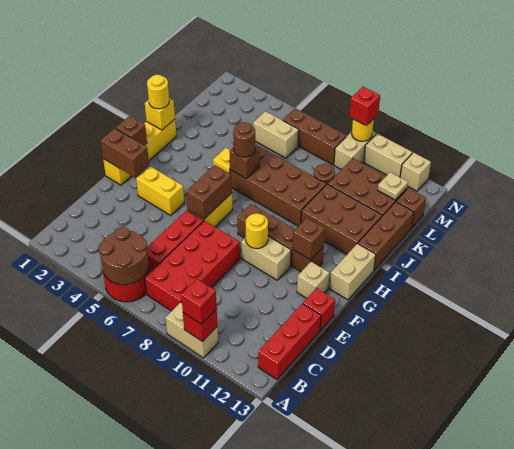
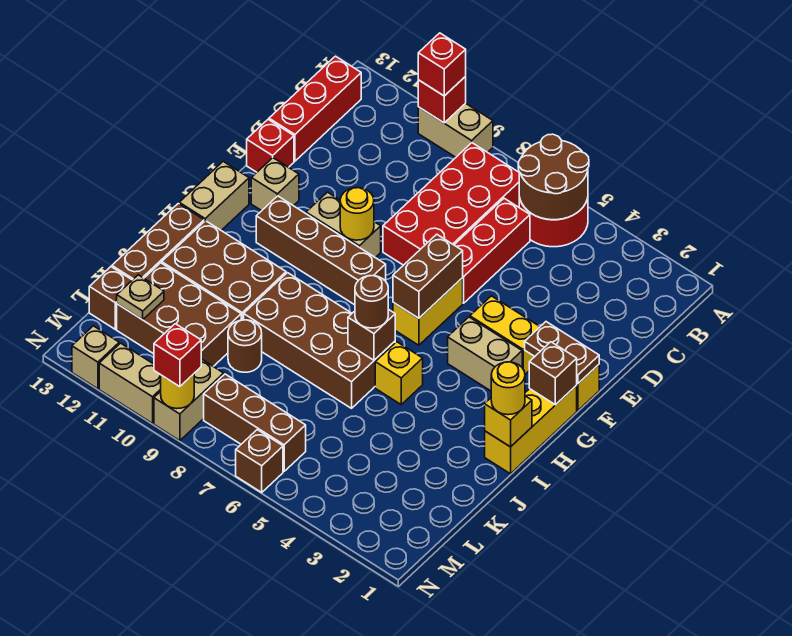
brown 1x2 brick [100,128,149,177] -> brown 1x2 plate [525,322,599,384]
brown 1x1 brick [293,218,325,260] -> brown 1x1 brick moved to [236,430,283,492]
tan 1x2 brick [253,111,299,158] -> tan 1x2 brick moved to [448,317,522,391]

